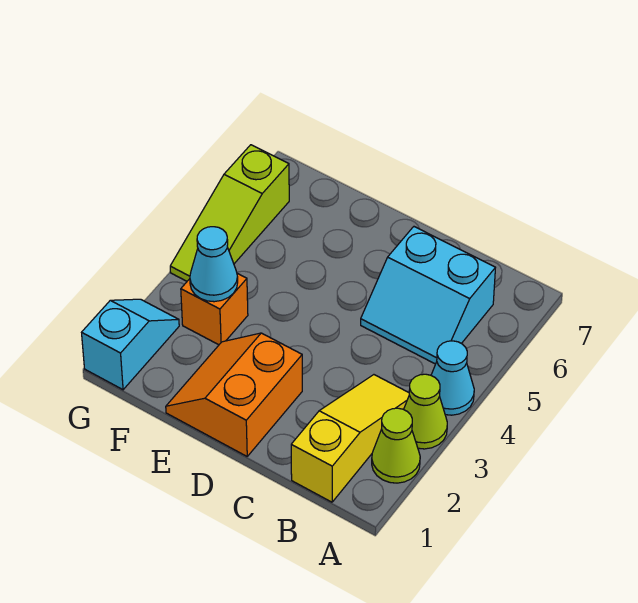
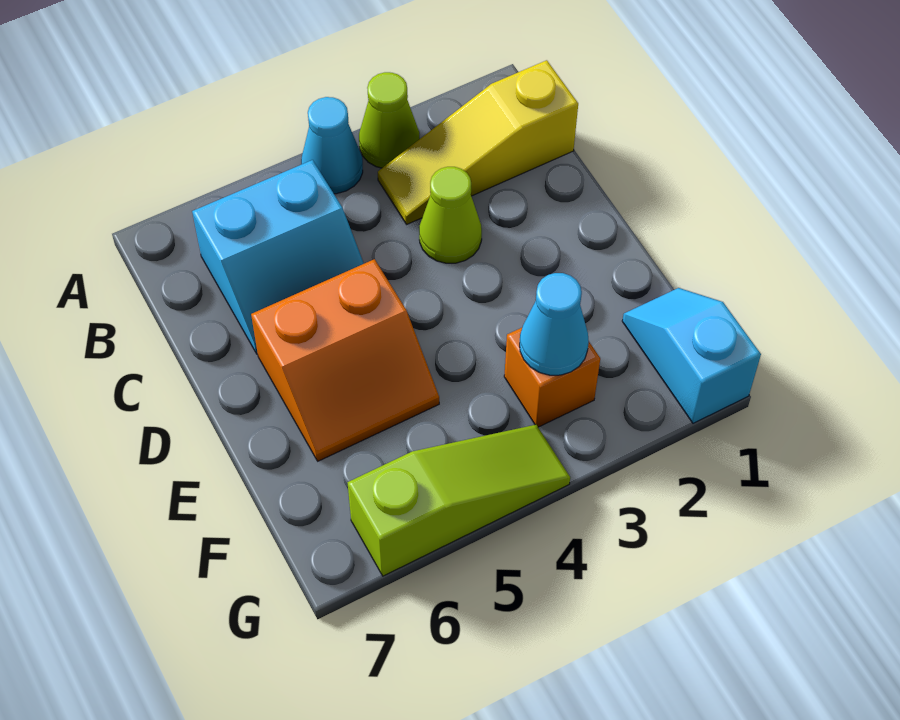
lime 1x1 cone [372,408,420,483] -> lime 1x1 cone moved to [419,167,482,263]
cyan 2x2 slope [361,227,495,364] -> cyan 2x2 slope turned to [192,160,364,354]
orange 2x2 slope [166,333,302,456] -> orange 2x2 slope moved to [251,259,439,461]
cyan 1x2 slope [82,299,179,390] -> cyan 1x2 slope turned to [622,288,761,423]

